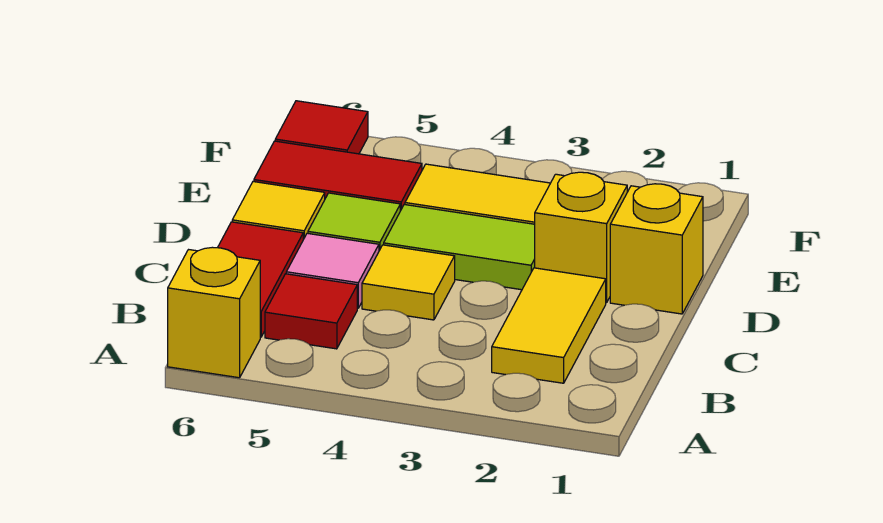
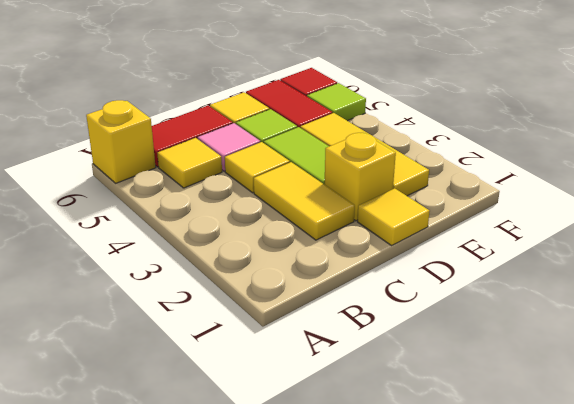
yellow 1x2 tile [492,268,606,383] -> yellow 1x2 tile turned to [254,162,355,240]
red 1x1 tile [265,274,357,349] -> yellow 1x1 tile [157,138,222,188]
yellow 1x1 brick [610,184,703,314] -> yellow 1x1 tile [358,188,430,246]
none -> lime 1x1 tile [307,83,366,121]

